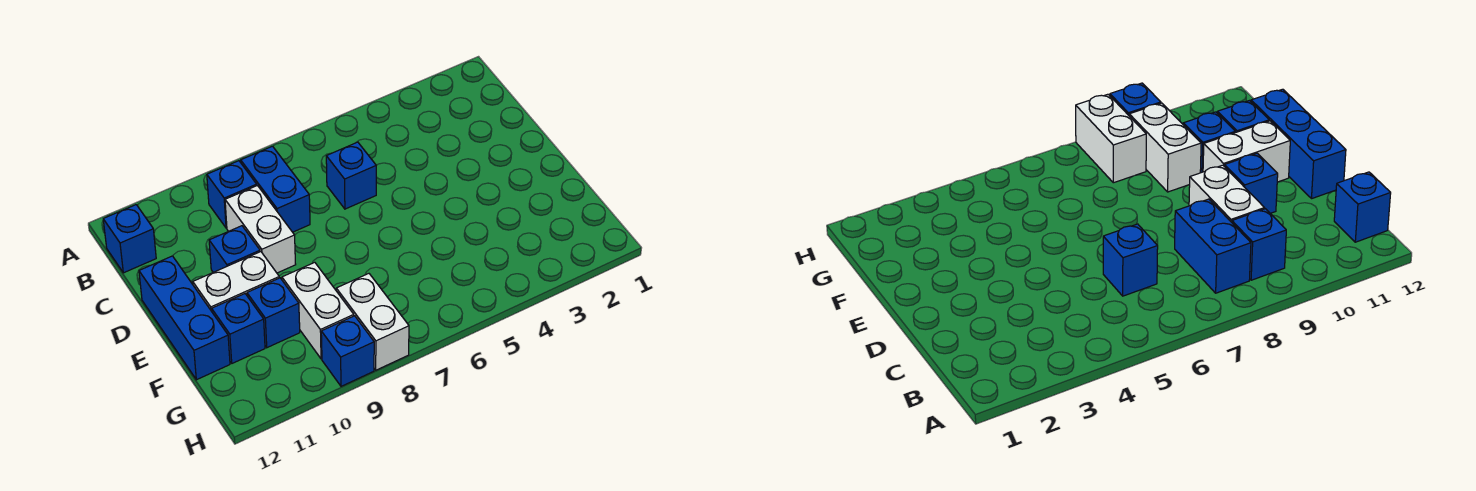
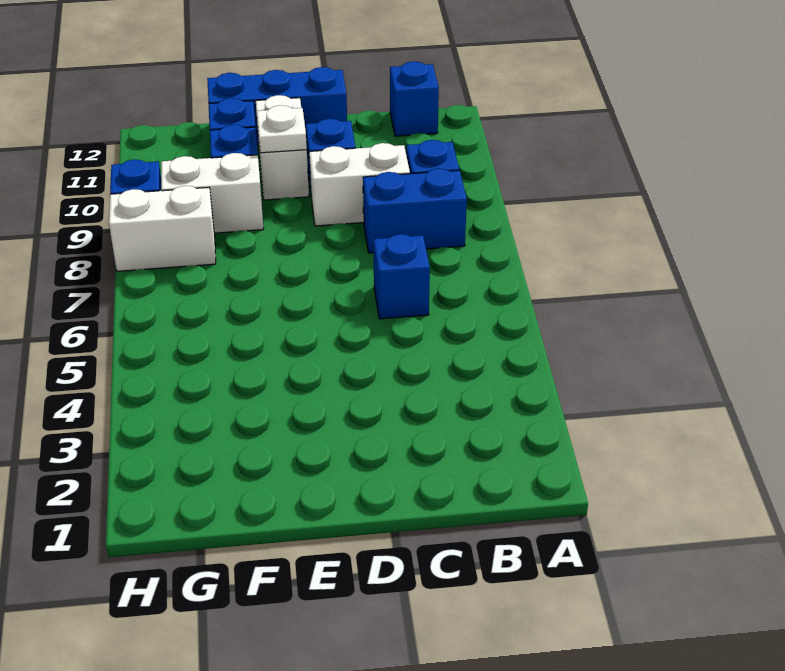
none -> white 1x1 plate [256,105,307,153]

